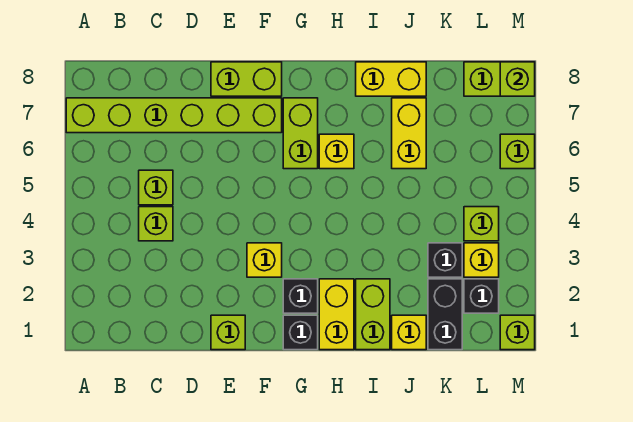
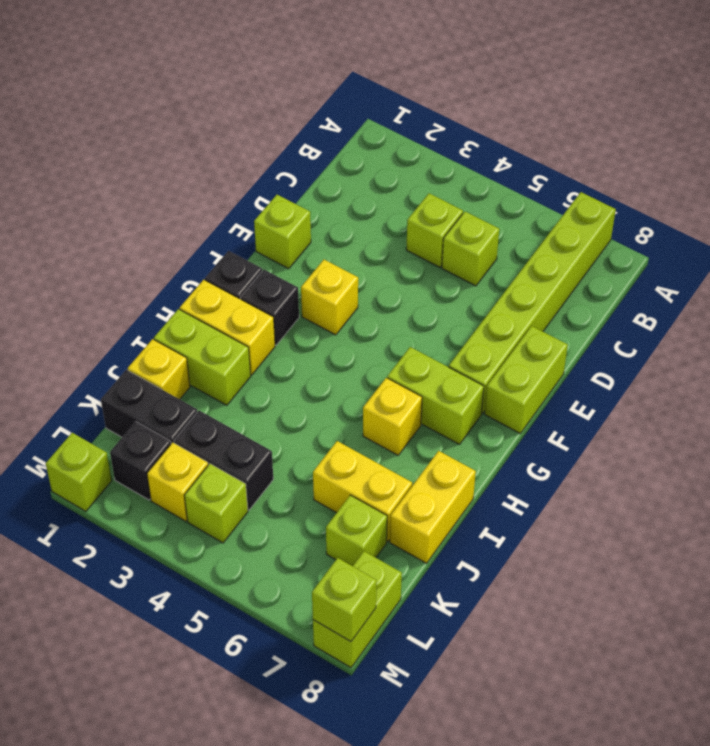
black 1x1 brick [428,243,462,277] -> black 1x2 brick [174,411,273,510]
lime 1x1 brick [500,134,535,169] -> lime 1x1 brick moved to [326,495,387,566]

